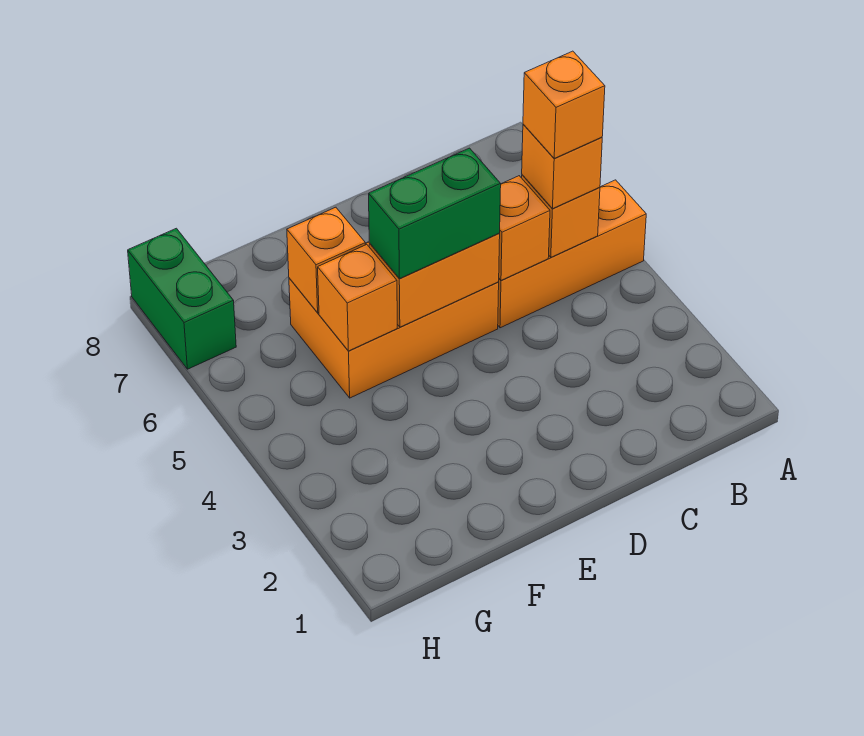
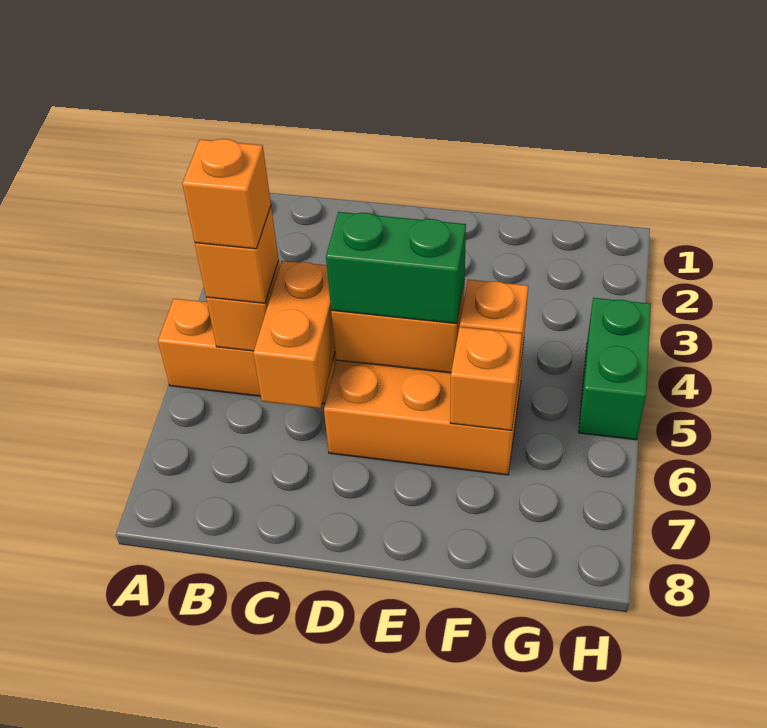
orange 1x1 brick [499,176,550,280] -> orange 1x2 brick [253,261,335,408]
green 1x2 brick [128,228,236,369] -> green 1x2 brick moved to [579,298,651,440]

